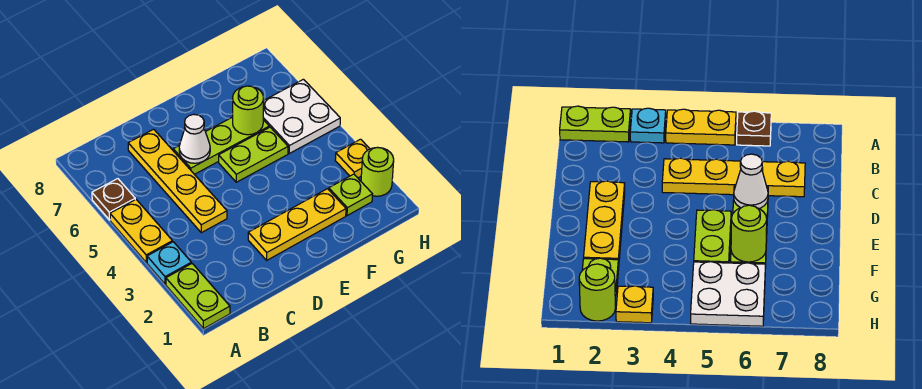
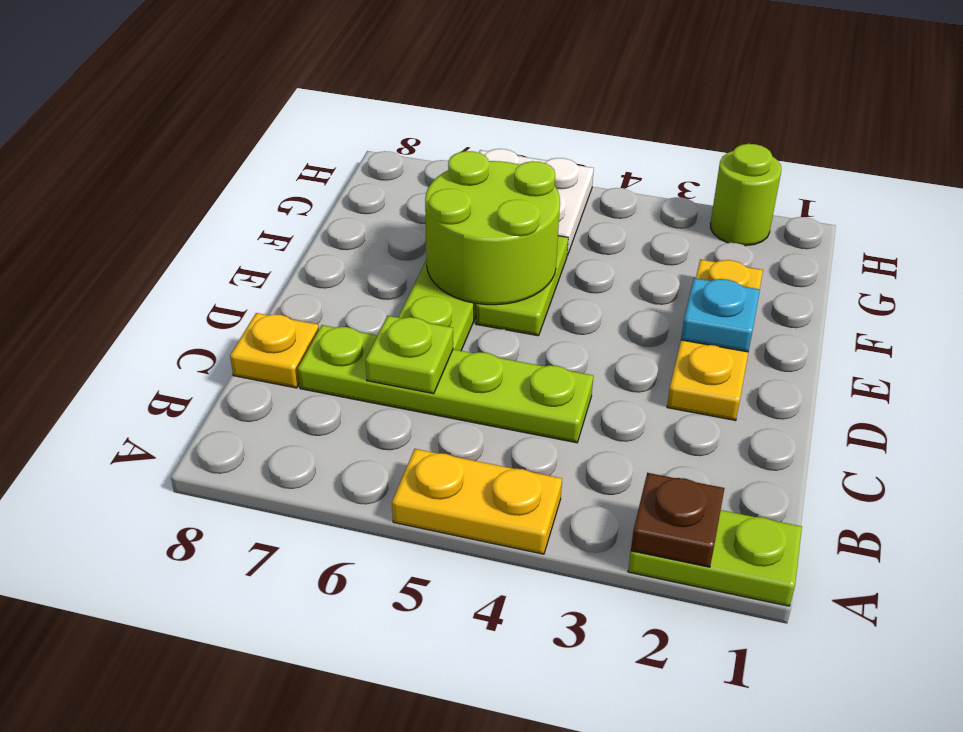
cyan 1x1 plate [147,242,191,284] -> cyan 1x1 plate moved to [681,278,760,352]
brown 1x1 plate [92,179,135,220] -> brown 1x1 plate moved to [631,473,725,567]
yellow 1x4 plate [128,129,227,233] -> lime 1x4 plate [298,325,593,443]
white 1x1 cone [179,114,210,163] -> none
lime 1x1 round brick [233,86,264,135] -> lime 2x2 round brick [425,151,560,305]
lime 1x1 plate [329,174,373,216] -> lime 1x1 plate moved to [365,316,453,394]
yellow 1x1 plate [335,139,370,178] -> yellow 1x1 plate moved to [230,313,319,388]

